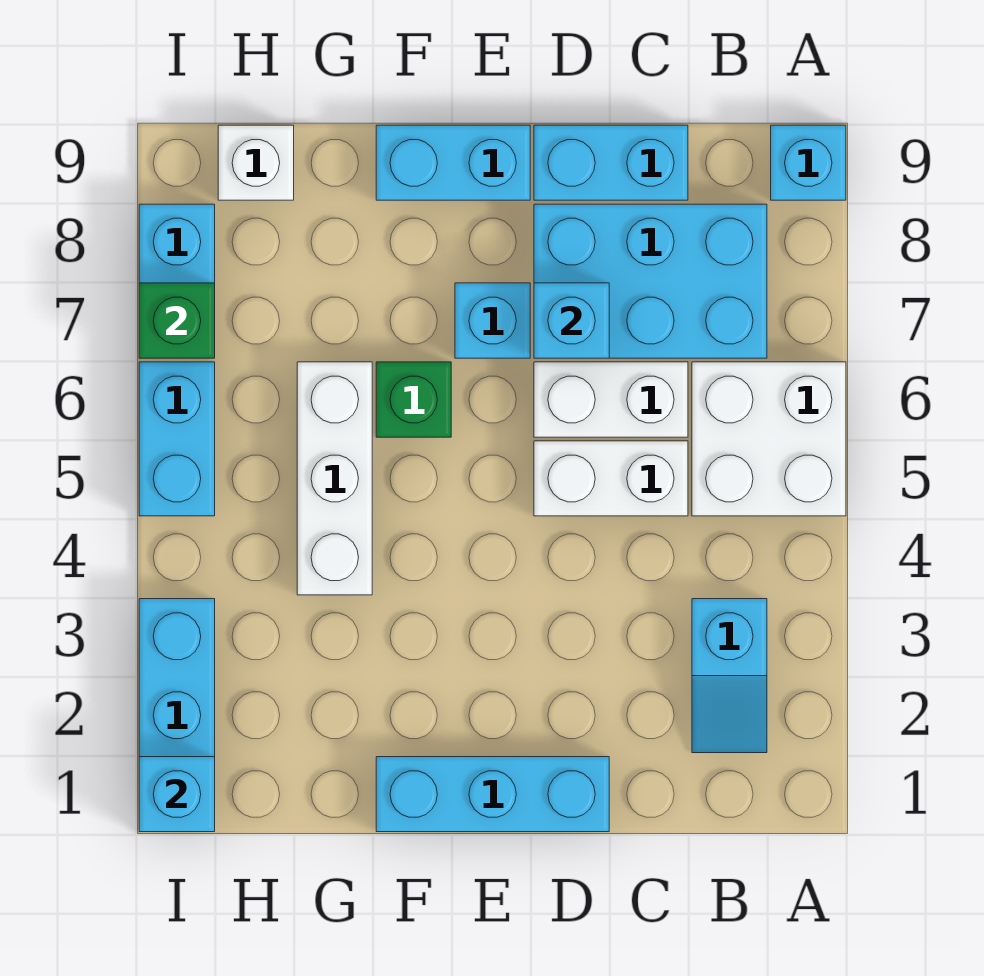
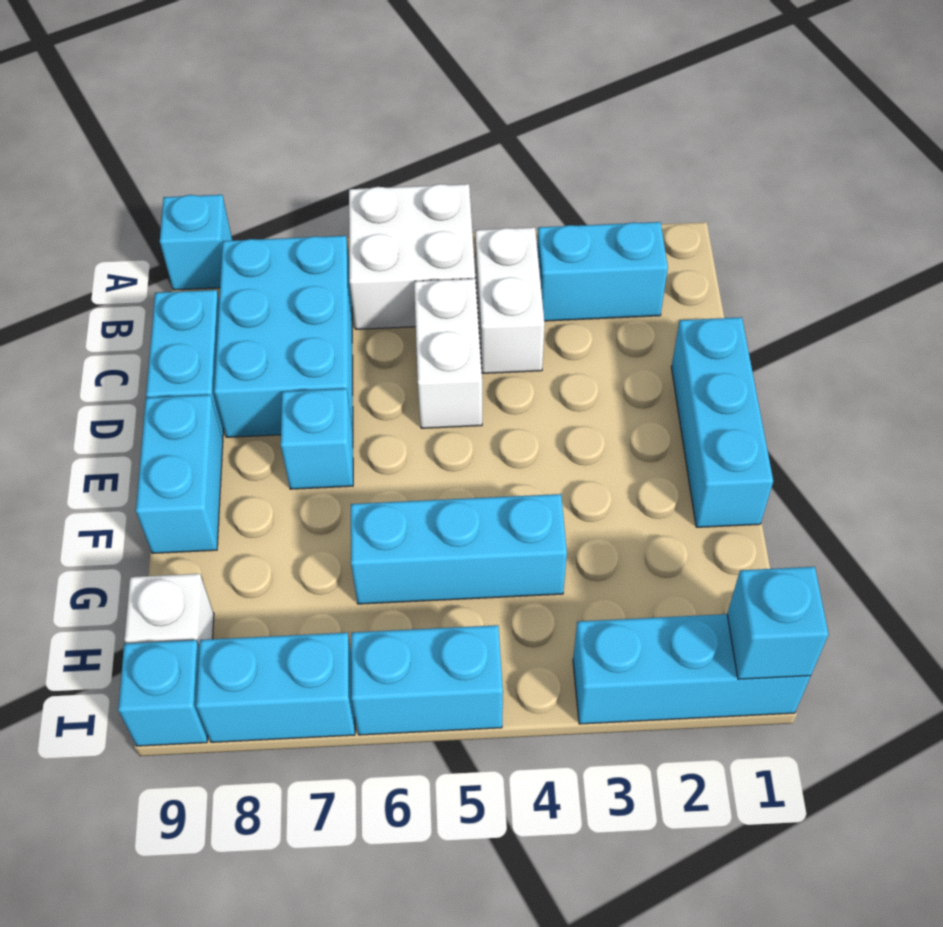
cyan 1x2 slope [692,599,767,753] -> cyan 1x2 brick [537,222,668,321]
white 1x2 brick [534,362,688,437] -> white 1x2 brick moved to [475,227,545,373]
cyan 1x1 brick [534,283,609,358] -> cyan 1x1 brick moved to [118,640,208,746]
green 1x1 brick [376,362,451,437] -> none
white 1x3 brick [297,362,372,595] -> cyan 1x3 brick [351,494,567,604]
green 1x1 brick [139,283,215,358] -> none

